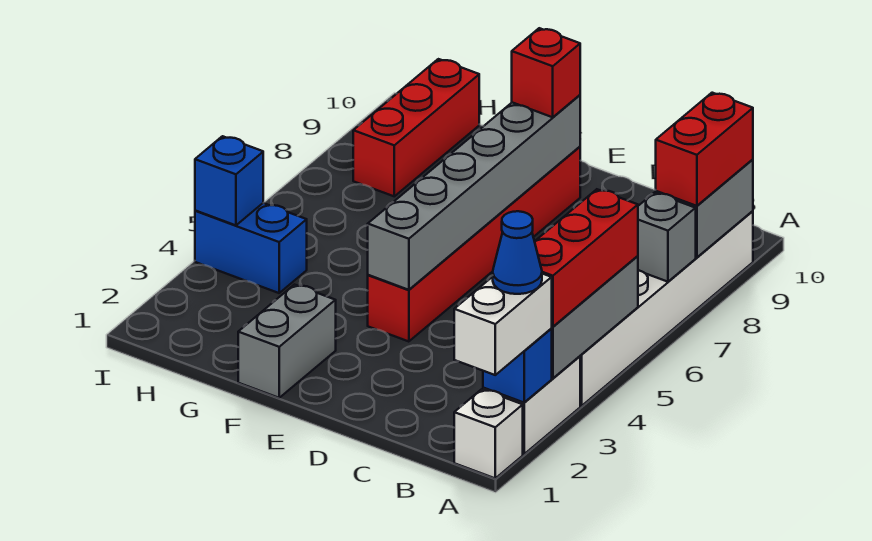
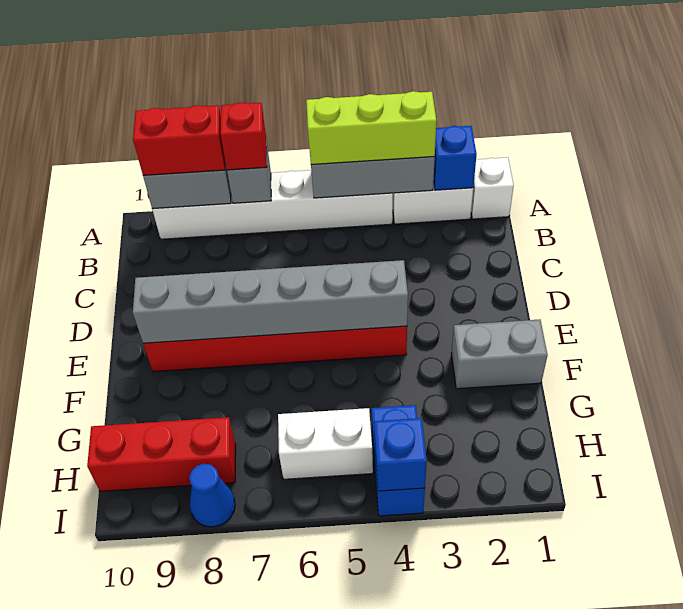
white 1x2 brick [454,274,552,375] -> white 1x2 brick moved to [278,408,373,479]
blue 1x1 cone [493,211,542,294] -> blue 1x1 cone moved to [189,464,235,527]
red 1x3 brick [535,189,638,327] -> lime 1x3 brick [306,91,437,165]
red 1x1 brick [512,28,580,117] -> red 1x1 brick moved to [220,102,267,170]

